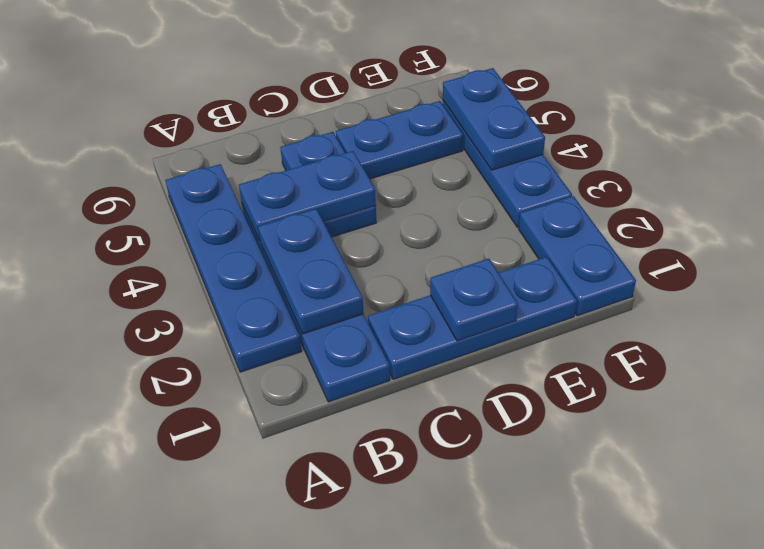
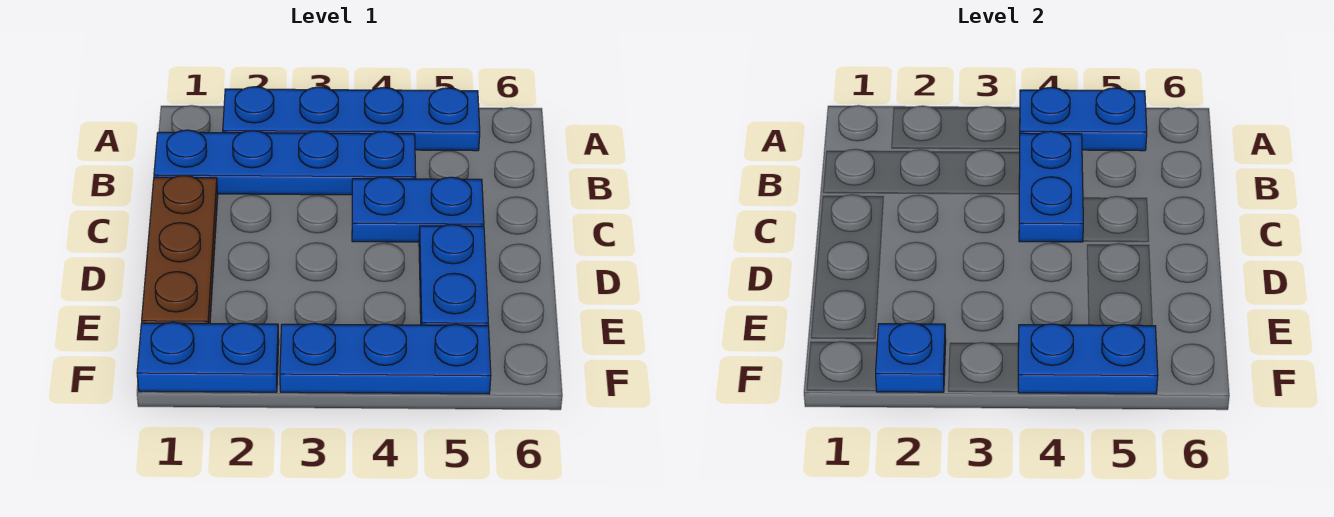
blue 1x2 plate [258,209,364,334] -> blue 1x2 plate moved to [1020,87,1147,151]
blue 1x3 plate [368,257,577,380] -> brown 1x3 plate [142,176,218,324]
blue 1x1 plate [430,259,518,341] -> blue 1x1 plate moved to [876,323,946,392]

